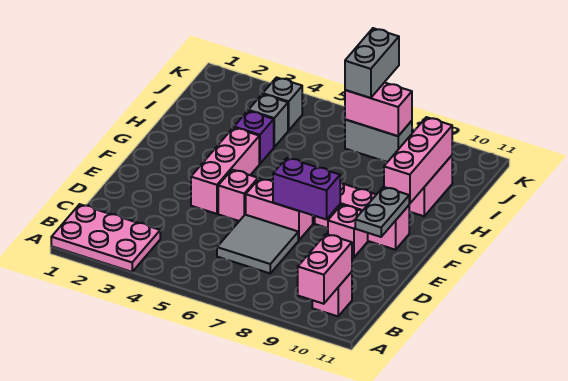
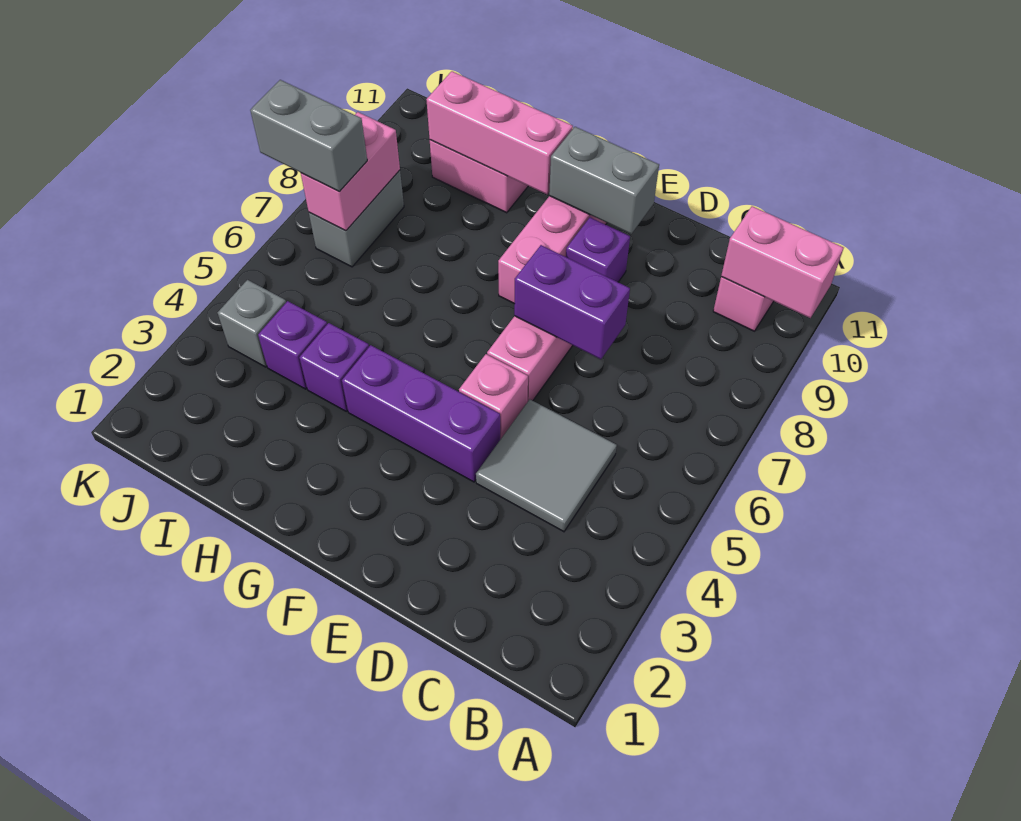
pink 2x3 plate [51,204,160,272] -> none
grey 2x2 tile [217,215,298,273] -> grey 2x2 tile moved to [476,400,617,532]
pink 1x3 brick [191,128,259,214] -> purple 1x3 brick [342,345,500,482]
purple 1x2 brick [273,158,340,220] -> purple 1x2 brick turned to [514,245,630,359]
pink 1x1 brick [328,205,368,258] -> purple 1x1 brick [566,217,630,282]
grey 1x2 plate [355,187,409,237] -> grey 1x2 brick [549,127,659,234]
grey 1x1 brick [248,94,288,147] -> purple 1x1 brick [258,301,327,389]

